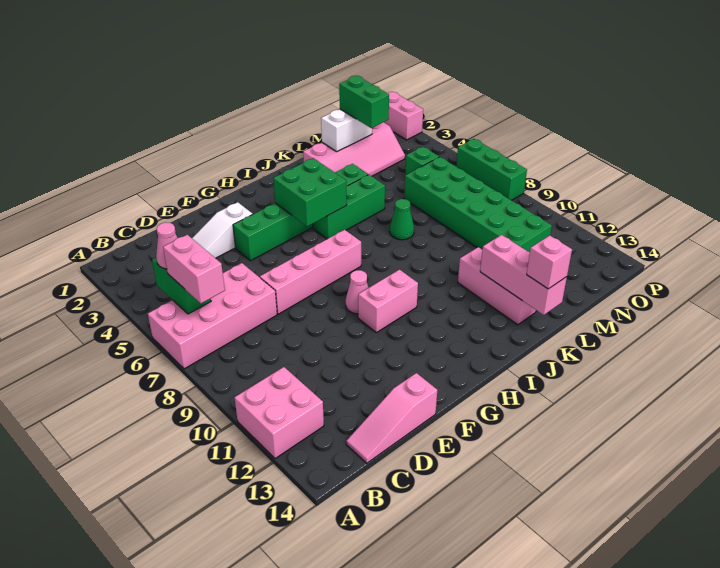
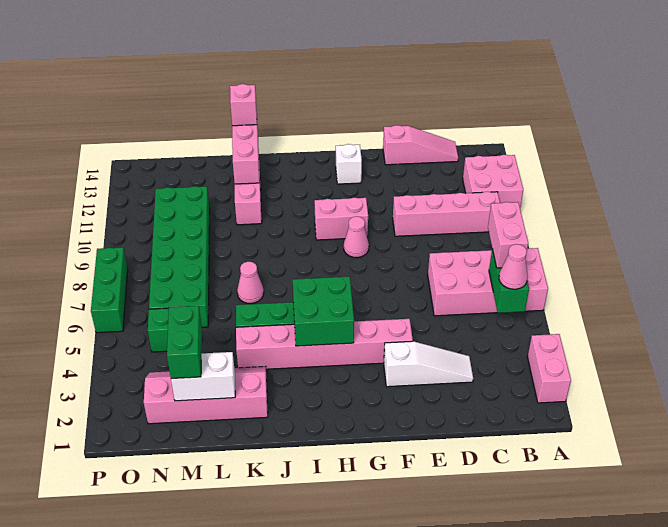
pink 1x4 brick [260,230,361,314] -> pink 1x4 brick moved to [393,192,500,236]
green 1x6 brick [233,164,368,261] -> pink 1x6 brick [236,319,413,369]
none -> white 1x1 brick [336,144,362,184]
green 1x1 cone [390,199,414,240] -> pink 1x1 cone [237,262,264,303]
pink 1x2 brick [384,92,423,140] -> pink 1x2 brick moved to [528,334,571,403]

